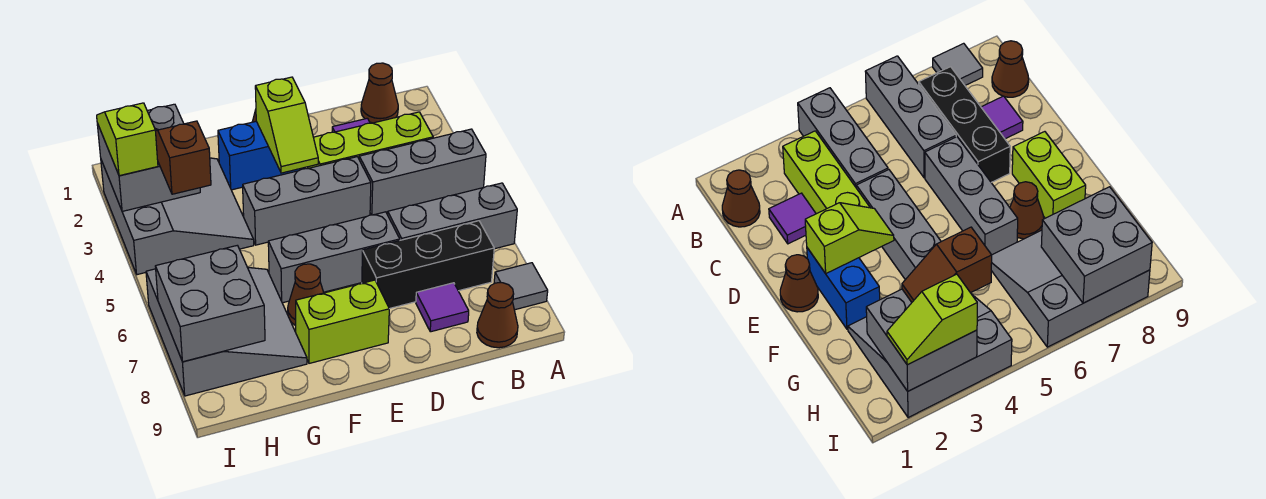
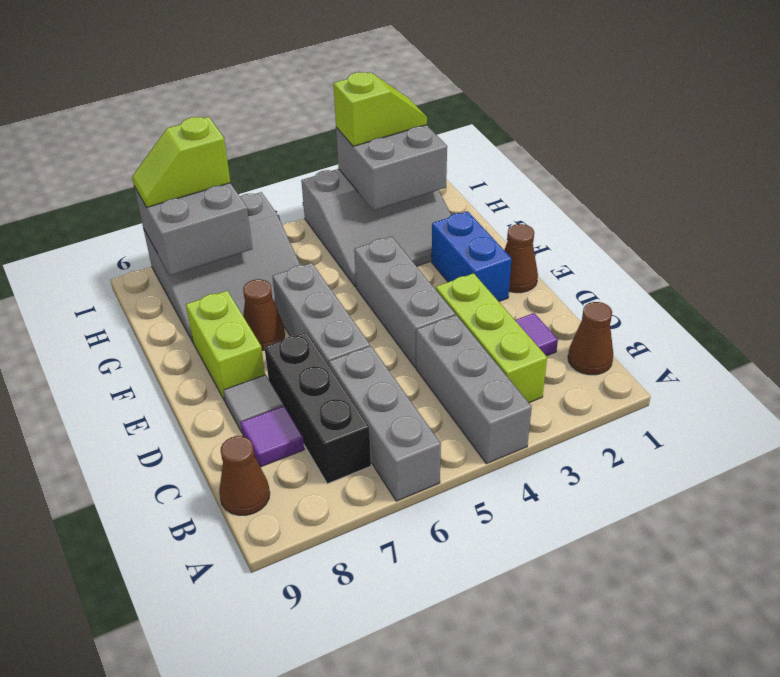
grey 1x1 tile [494,263,548,310] -> grey 1x1 tile moved to [223,375,284,432]
lime 1x2 slope [255,77,318,173] -> lime 1x2 slope moved to [132,117,230,207]
brown 1x2 slope [156,121,211,194] -> none

